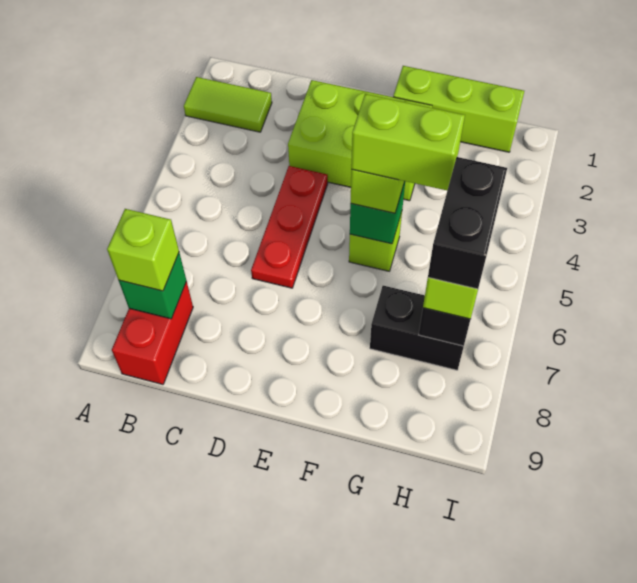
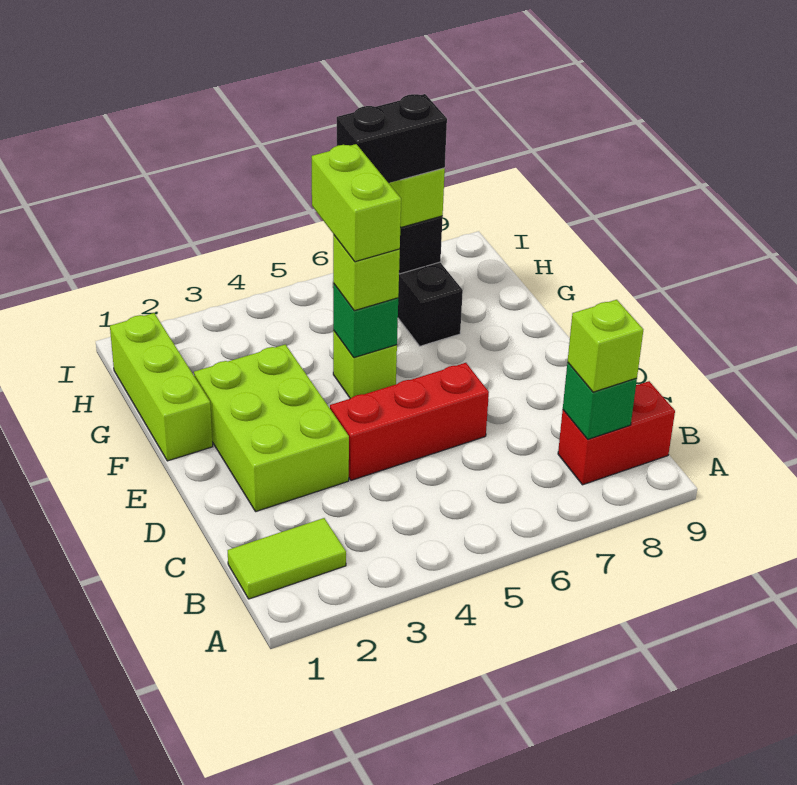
lime 1x2 tile [184,77,272,132] -> lime 1x2 tile turned to [228,518,346,599]
red 1x3 plate [251,166,328,288] -> red 1x3 brick [330,363,489,480]

